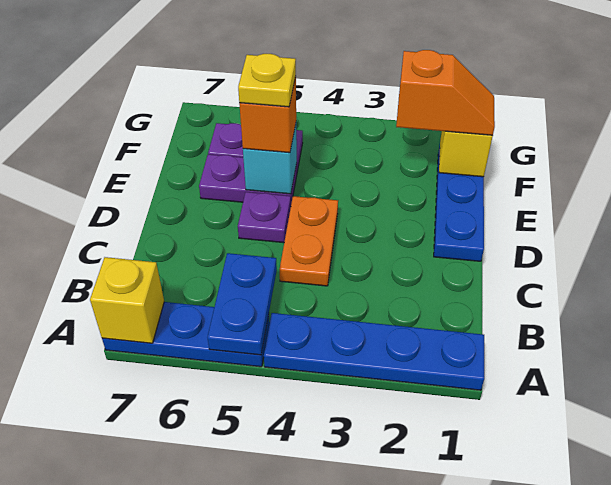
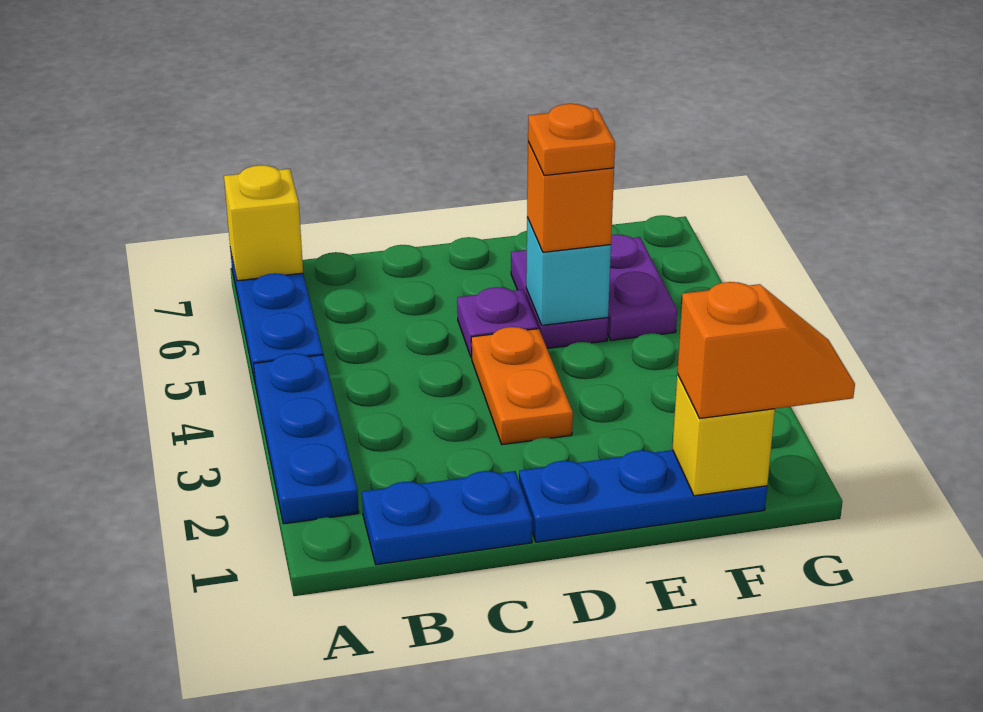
blue 1x4 plate [264,313,484,390] -> blue 1x3 plate [254,353,359,524]
blue 1x2 plate [207,253,277,355] -> blue 1x2 plate moved to [362,471,532,565]
orange 1x2 plate [279,196,338,286] -> orange 1x2 plate turned to [471,327,573,444]
yellow 1x1 plate [238,54,296,107] -> orange 1x1 plate [528,104,615,176]
orange 1x2 slope [396,50,495,136] -> orange 1x2 slope turned to [677,282,855,418]

